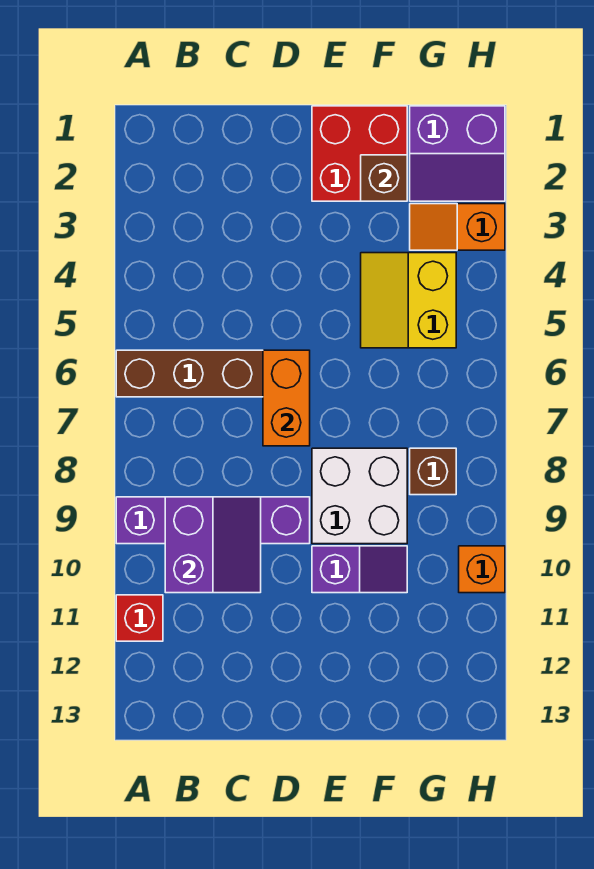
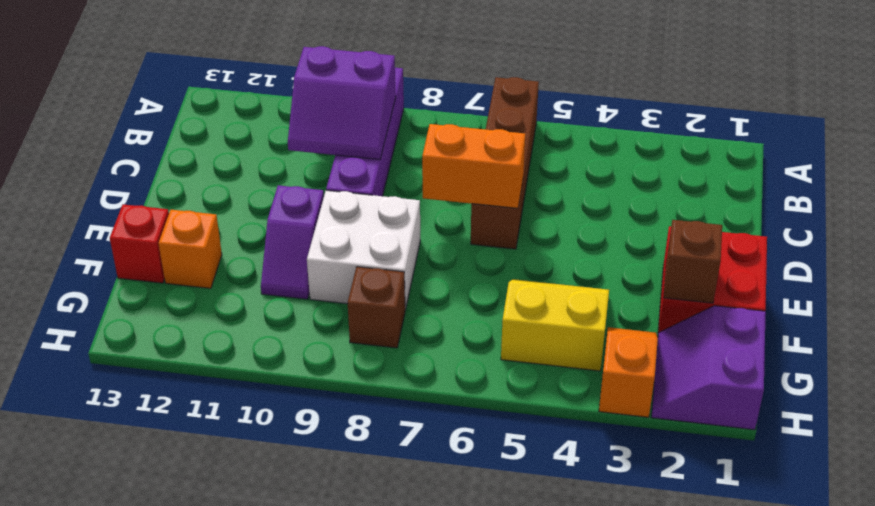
red 1x1 brick [116,595,163,641] -> red 1x1 brick moved to [110,204,169,283]
orange 1x1 brick [459,546,505,593] -> orange 1x1 brick moved to [159,210,222,288]

